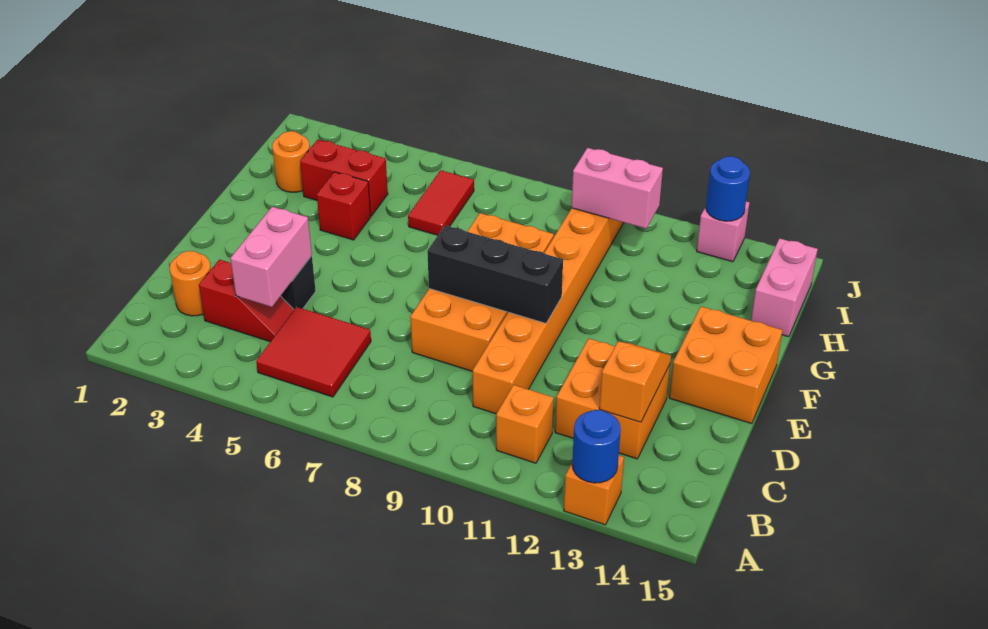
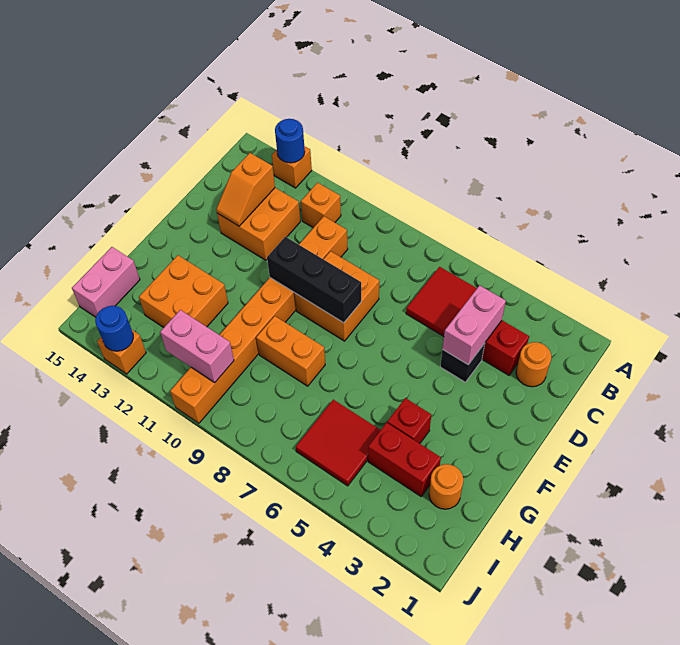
orange 2x2 brick [669,306,782,424] -> orange 2x2 brick moved to [139,255,228,327]
red 1x2 tile [408,170,474,235] -> red 2x2 tile [296,400,380,486]
pink 1x1 brick [697,202,749,262] -> orange 1x1 brick [97,330,146,374]

